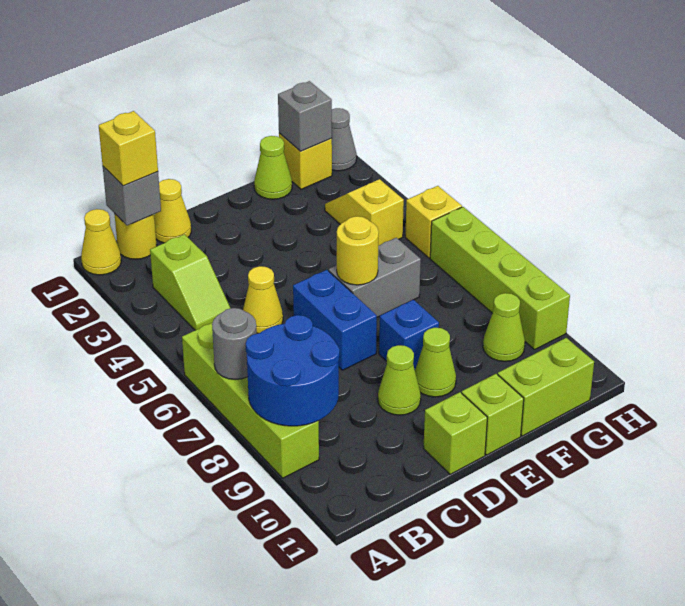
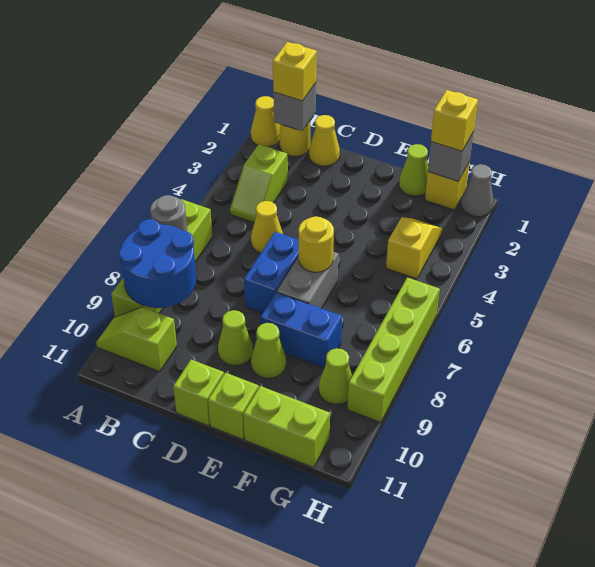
none -> lime 1x2 slope [96,307,177,372]
grey 1x2 brick [329,238,421,317] -> grey 1x2 brick turned to [277,252,339,308]
blue 1x1 brick [379,300,439,369] -> blue 1x2 brick [261,292,342,368]
yellow 1x1 brick [405,186,462,258] -> yellow 1x1 brick moved to [431,90,478,151]

